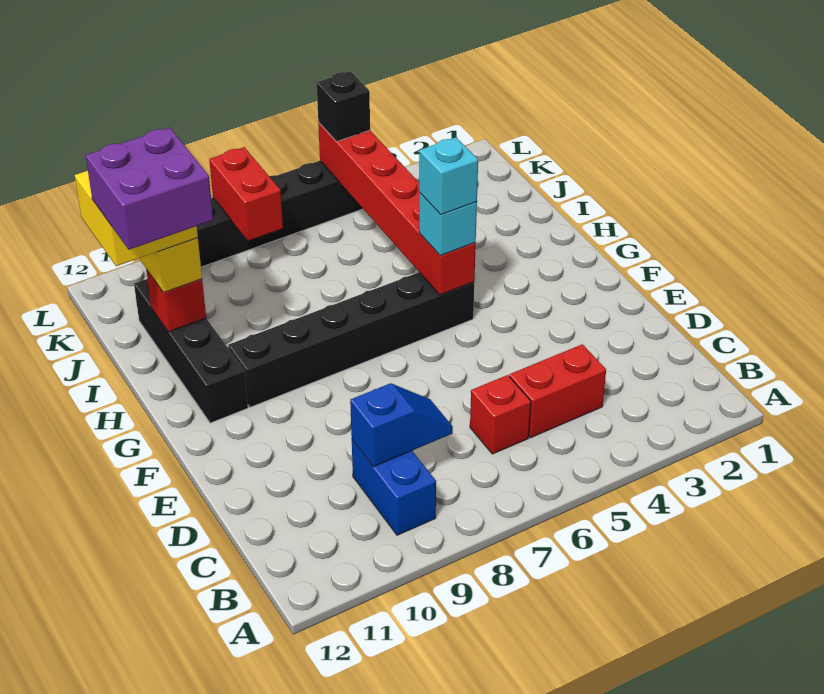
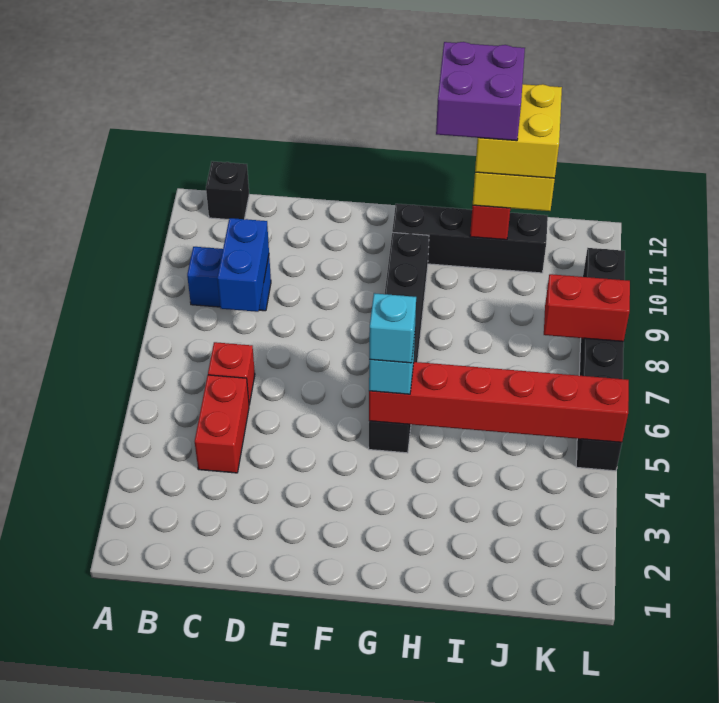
blue 1x2 slope [350,383,453,467] -> blue 1x2 brick [217,218,269,312]
black 1x1 brick [317,71,370,142] -> black 1x1 brick moved to [206,161,249,220]

